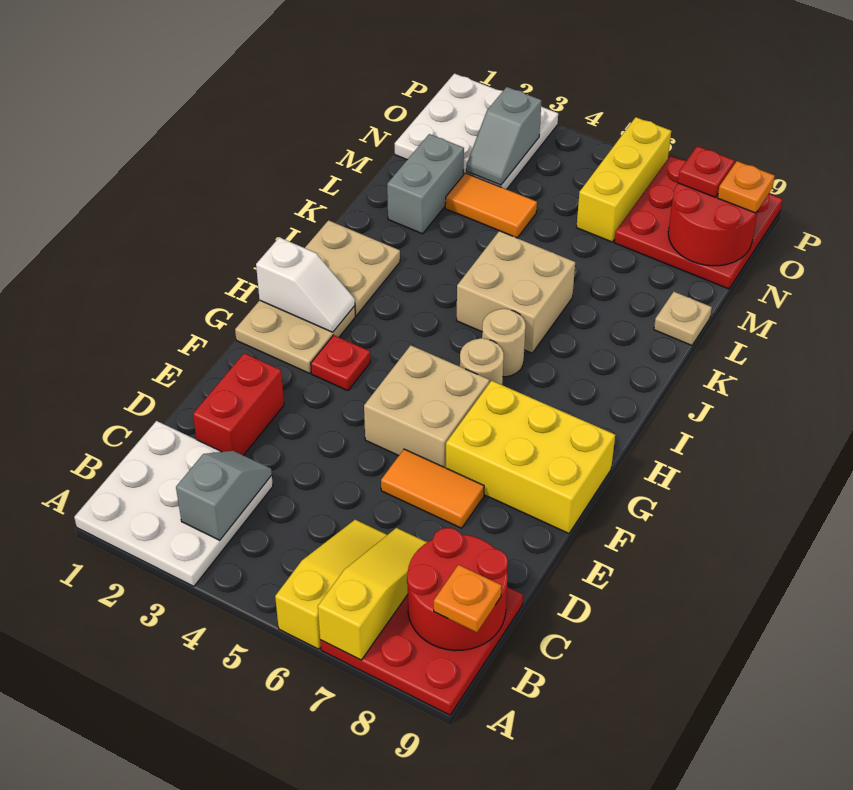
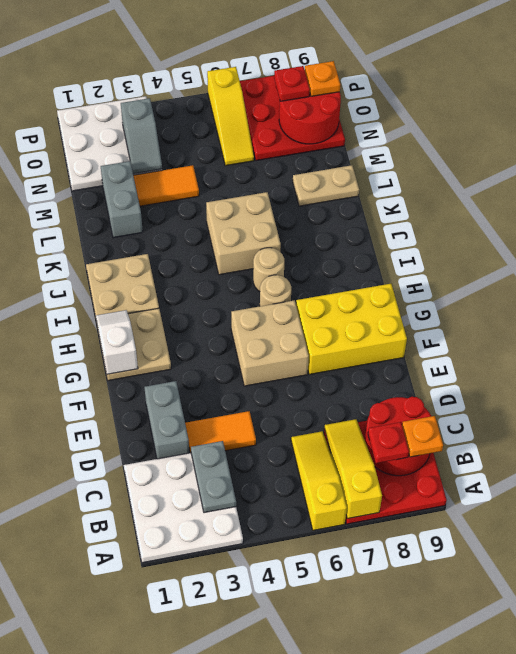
grey 1x2 slope [176,451,272,540] -> grey 1x2 plate [191,441,236,513]
red 1x2 brick [193,353,284,455] -> grey 1x2 brick [144,381,189,459]
orange 1x2 tile [381,449,484,528] -> orange 1x2 tile moved to [185,411,256,453]
red 1x1 plate [311,335,370,391] -> red 1x1 plate moved to [368,422,409,463]
white 1x2 slope [256,237,355,332] -> white 1x2 slope turned to [96,310,138,374]
tan 1x1 plate [654,292,712,345] -> tan 1x2 plate [293,165,359,206]
yellow 1x3 brick [576,117,671,242] -> yellow 1x3 slope [207,67,254,166]

